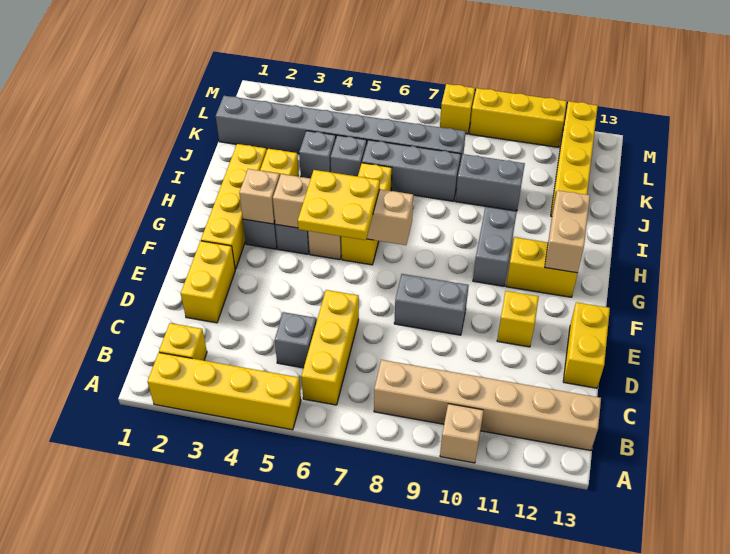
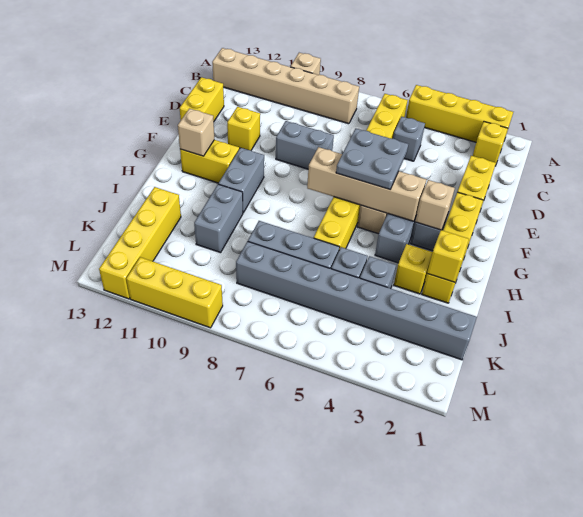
yellow 2x2 plate [298,170,380,240] -> grey 2x2 plate [336,129,408,189]
tan 1x2 brick [545,190,590,273] -> tan 1x1 brick [178,109,214,156]
grey 1x2 brick [455,154,525,211] -> grey 1x2 brick turned to [194,184,243,253]
yellow 1x1 brick [440,84,475,134] -> yellow 1x1 brick moved to [427,230,469,282]

